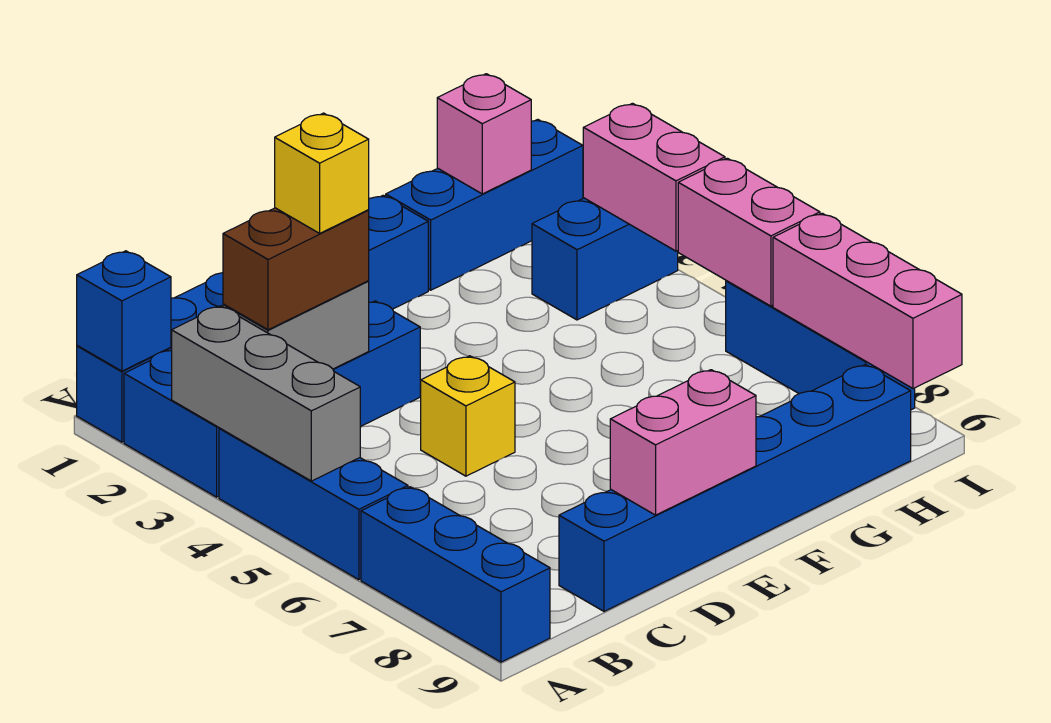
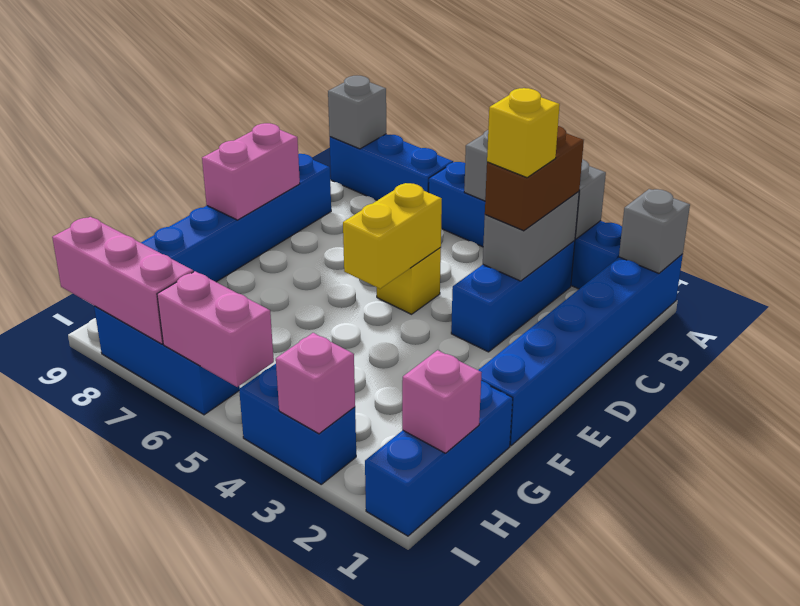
blue 1x1 brick [77,251,171,371] -> grey 1x1 brick [619,189,690,273]
none -> grey 1x1 brick [328,76,386,149]
none -> yellow 1x2 brick [343,183,442,289]
blue 1x2 brick [532,198,678,320] -> blue 1x2 brick turned to [239,364,356,484]
pink 1x2 brick [583,103,725,251] -> pink 1x1 brick [276,333,355,434]

